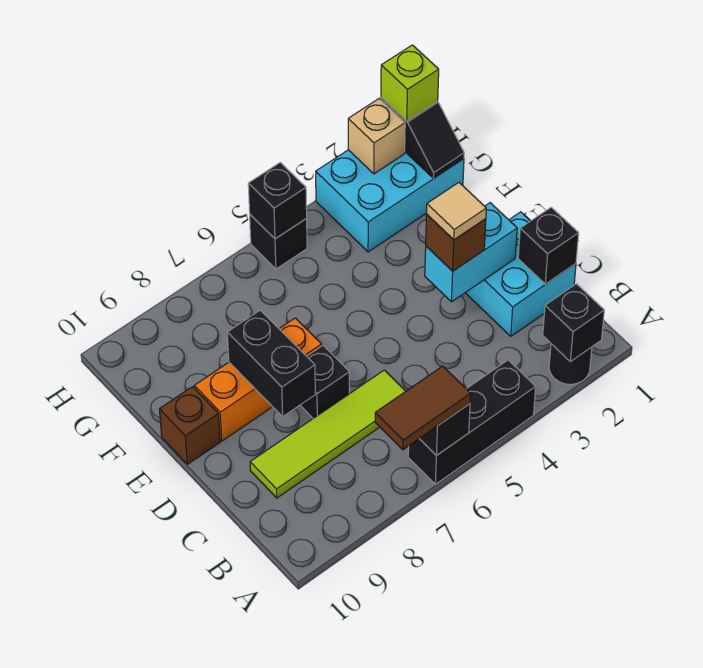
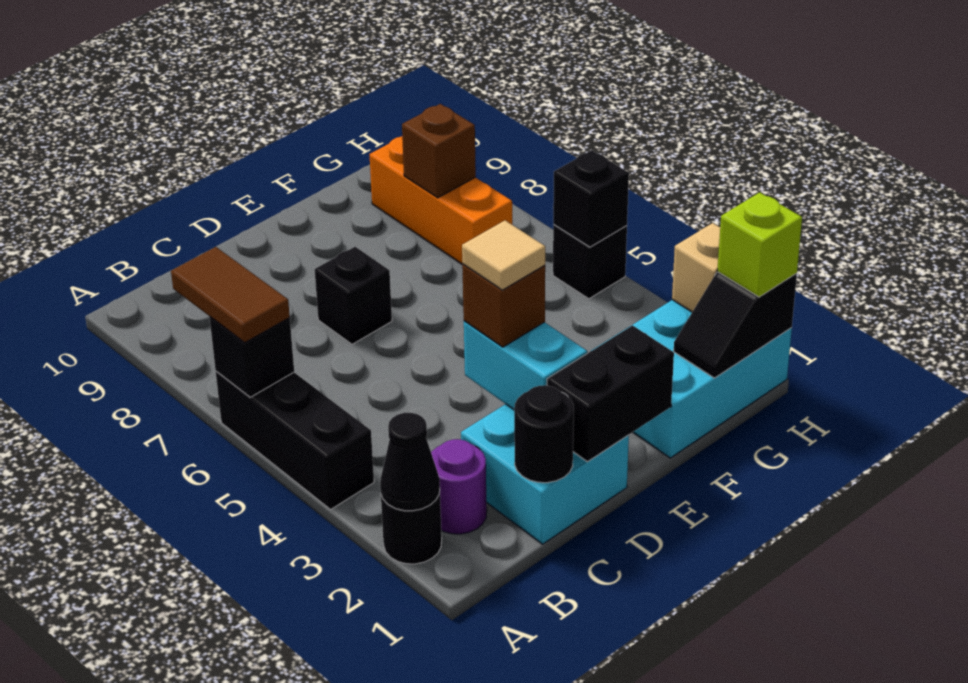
black 1x1 brick [543,284,604,362] -> black 1x1 cone [380,413,440,511]
none -> purple 1x1 round brick [431,439,487,534]
black 1x1 brick [518,207,579,284] -> black 1x1 round brick [514,385,574,483]
lime 1x4 tile [250,370,406,498] -> none
black 1x2 brick [227,310,315,416] -> black 1x2 brick moved to [547,325,674,462]
orange 1x3 brick [194,318,322,441] -> orange 1x3 brick moved to [369,136,512,264]
brown 1x1 brick [159,387,220,464] -> brown 1x1 brick moved to [402,104,476,198]
cyan 2x3 brick [316,150,464,252] -> cyan 2x3 brick turned to [591,300,792,458]

